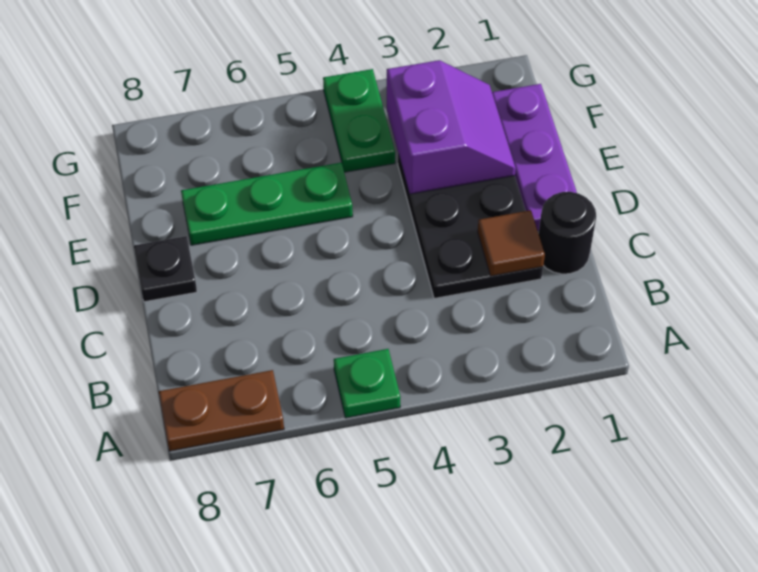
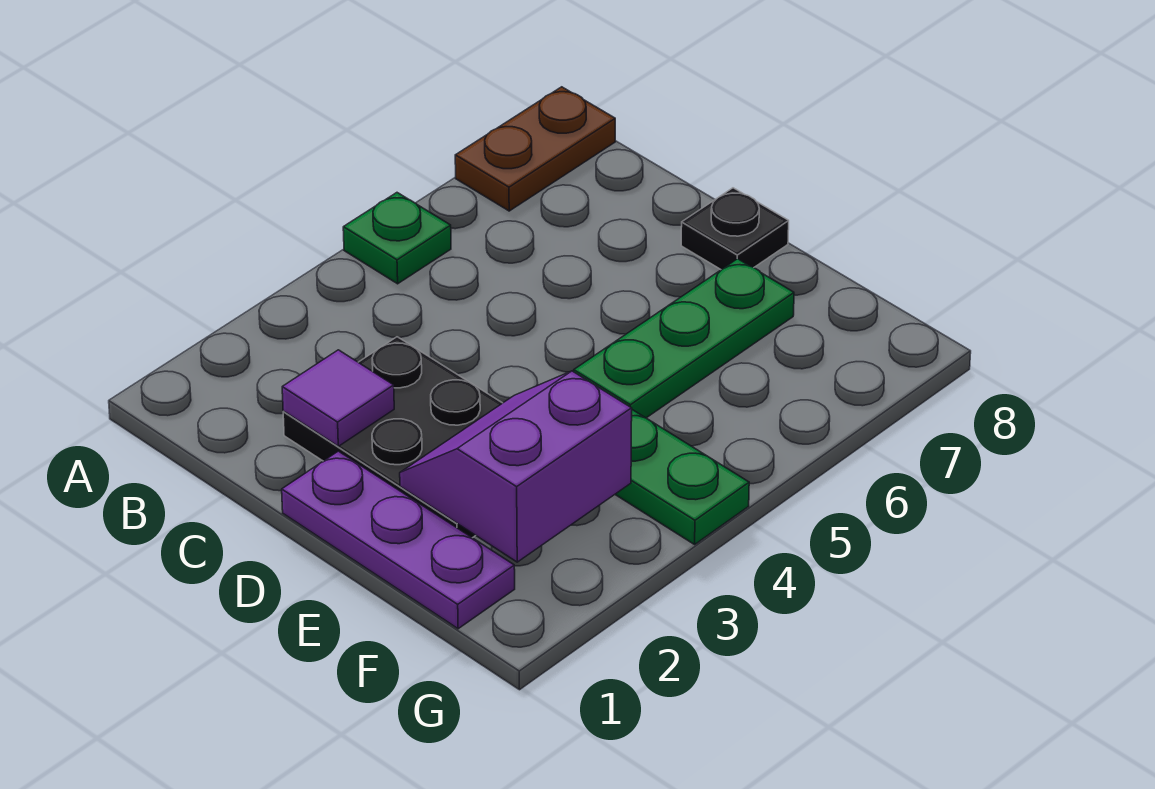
black 1x1 round brick [539,192,596,274] -> none
brown 1x1 tile [478,210,545,276] -> purple 1x1 tile [282,350,394,446]
purple 2x2 slope [387,60,516,194] -> purple 2x2 slope turned to [400,371,632,562]

